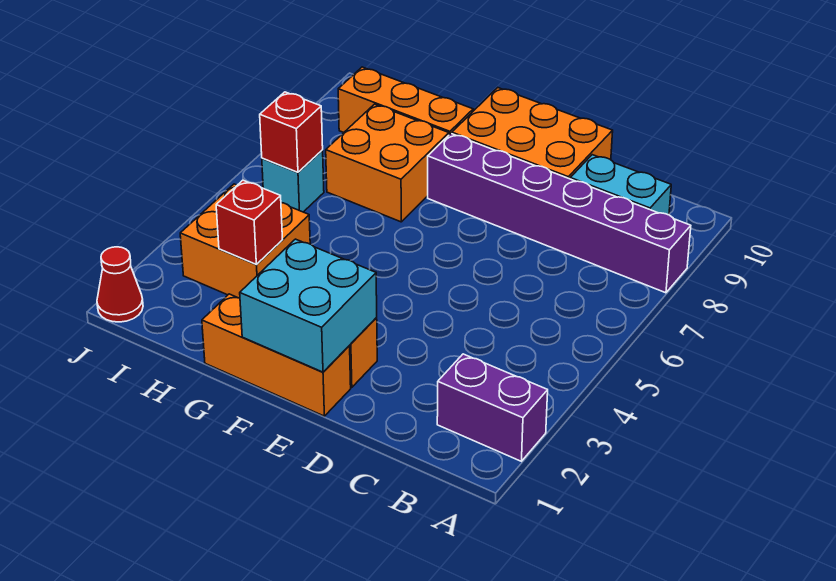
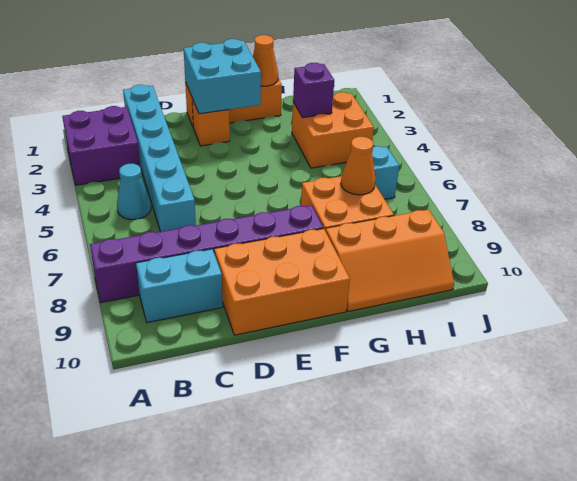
purple 1x2 brick [437,354,548,461] -> purple 2x2 brick [62,106,141,185]
none -> cyan 1x1 cone [117,164,151,220]
none -> cyan 1x6 brick [123,85,196,232]
none -> orange 1x1 cone [253,35,278,86]
red 1x1 brick [216,180,282,264] -> purple 1x1 brick [293,63,334,118]
none -> orange 1x1 cone [341,137,376,195]
red 1x1 brick [260,92,323,172] -> none
red 1x1 cone [97,247,143,322] -> none

